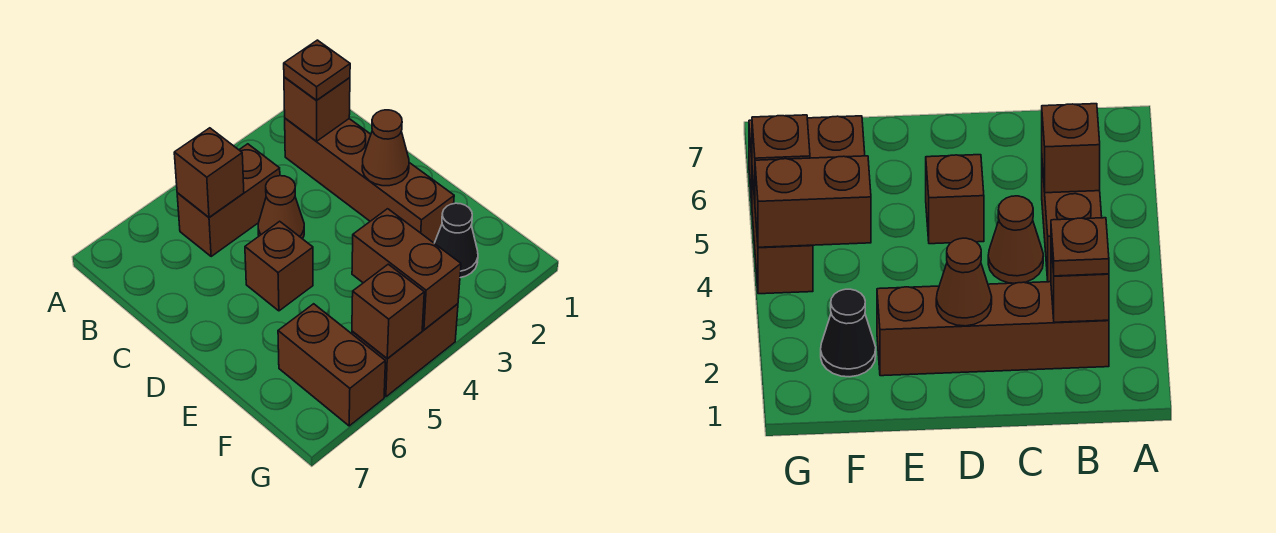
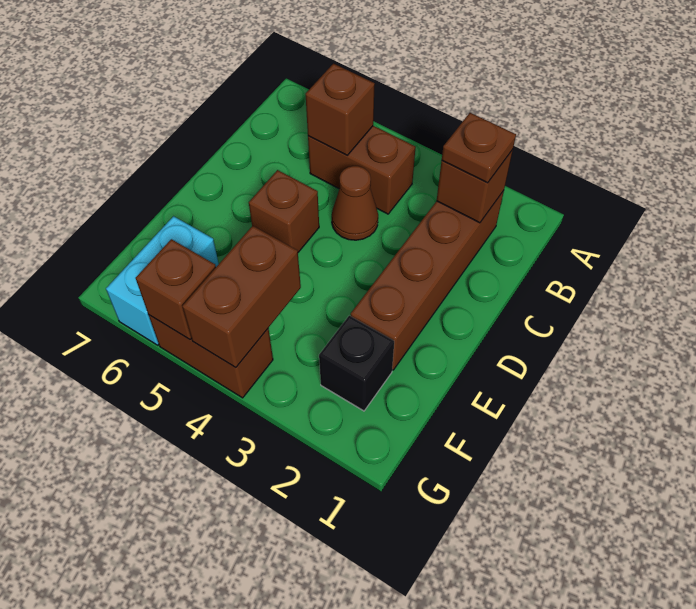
brown 1x1 cone [362,110,409,186] -> none
black 1x1 cone [434,203,478,278] -> black 1x1 brick [319,316,394,411]
brown 1x2 brick [278,304,385,426] -> cyan 1x2 brick [106,216,219,345]

